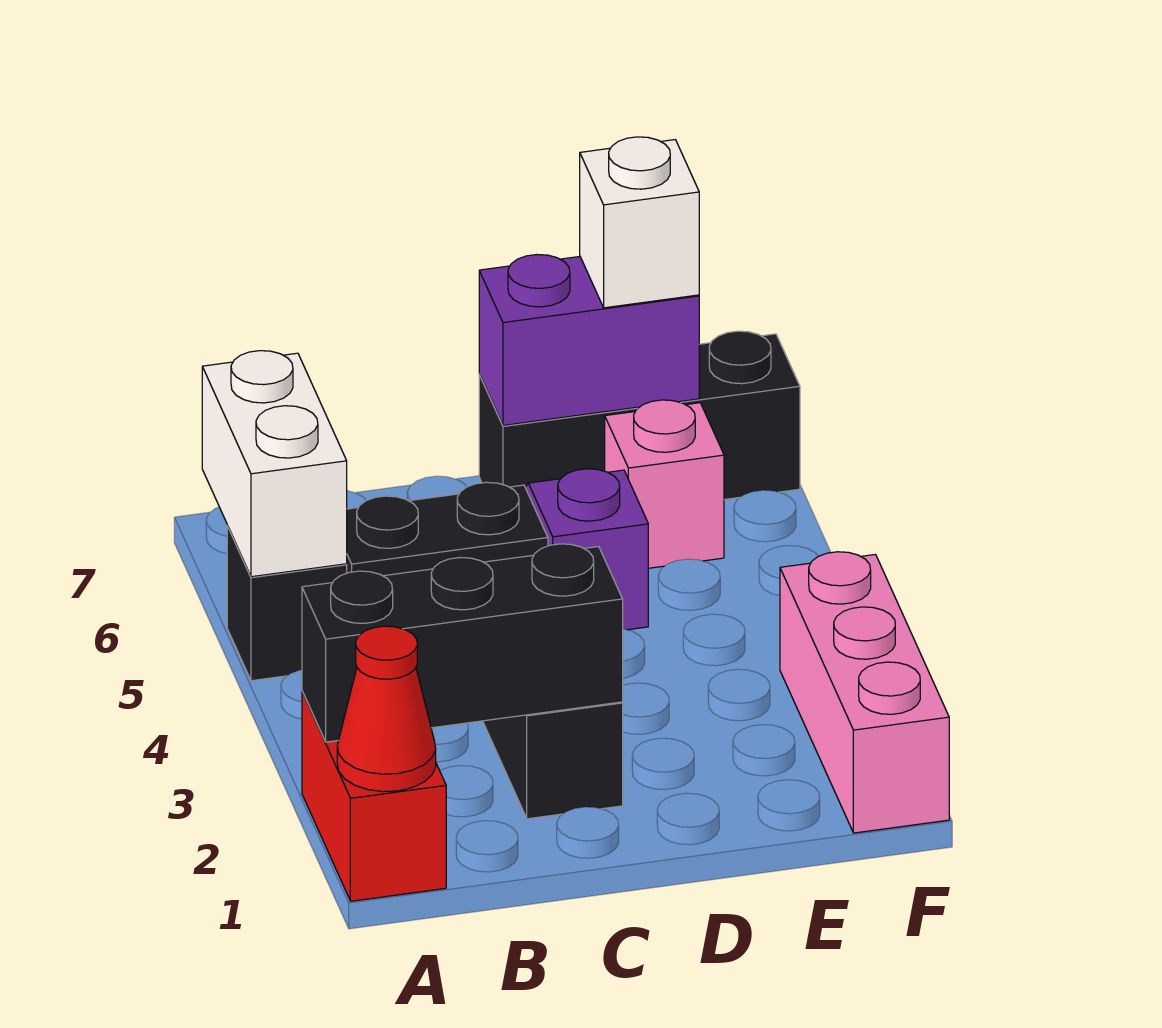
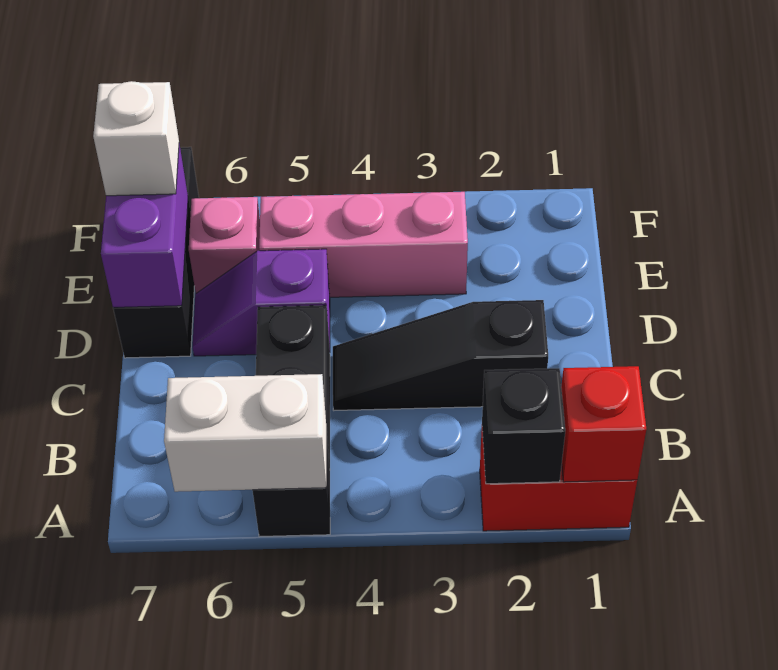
red 1x1 cone [337,626,436,792] -> red 1x1 brick [561,366,646,482]
black 1x3 brick [302,544,623,742] -> black 1x1 brick [482,368,565,484]
pink 1x3 brick [780,552,949,833] -> pink 1x3 brick moved to [259,192,468,297]

